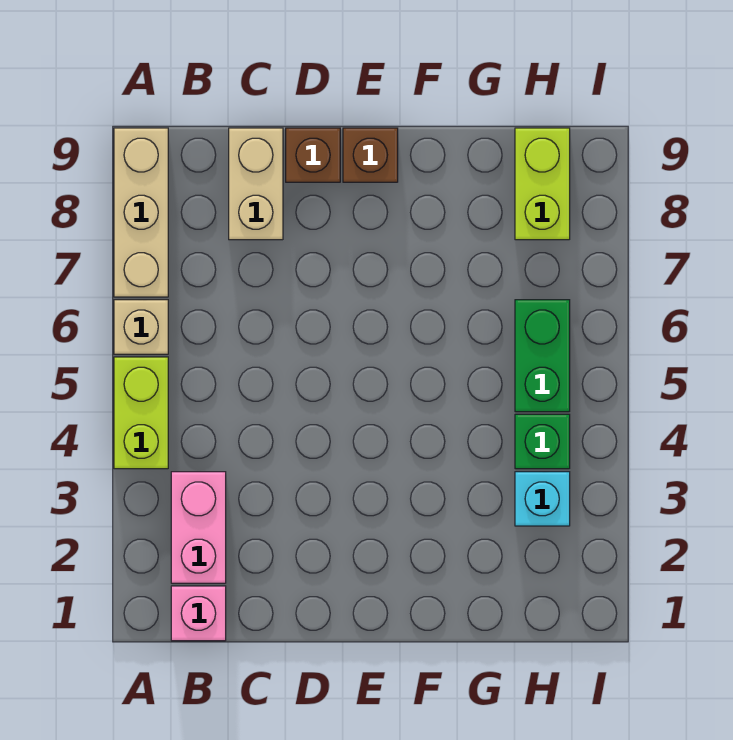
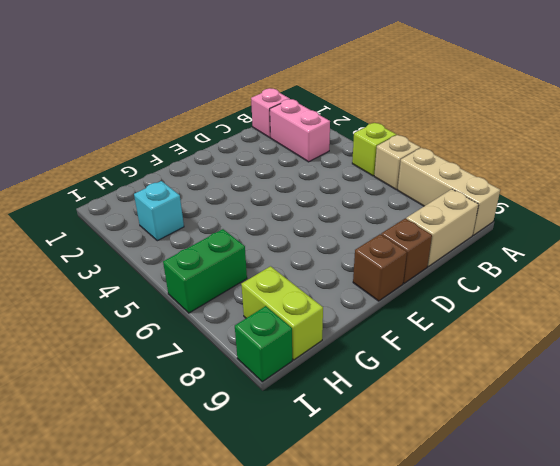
lime 1x2 brick [114,357,168,469] -> lime 1x1 brick [352,123,396,176]
tan 1x2 brick [229,128,283,240] -> tan 1x2 brick turned to [406,189,479,266]
green 1x1 brick [515,414,570,469] -> green 1x1 brick moved to [235,306,292,382]
green 1x2 brick [515,300,570,412] -> green 1x2 brick turned to [163,229,247,313]

